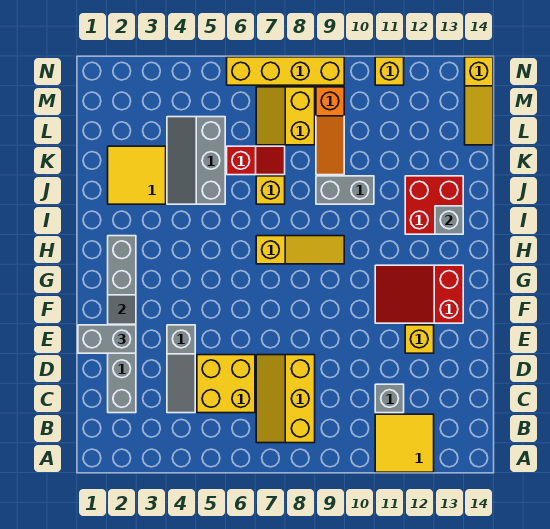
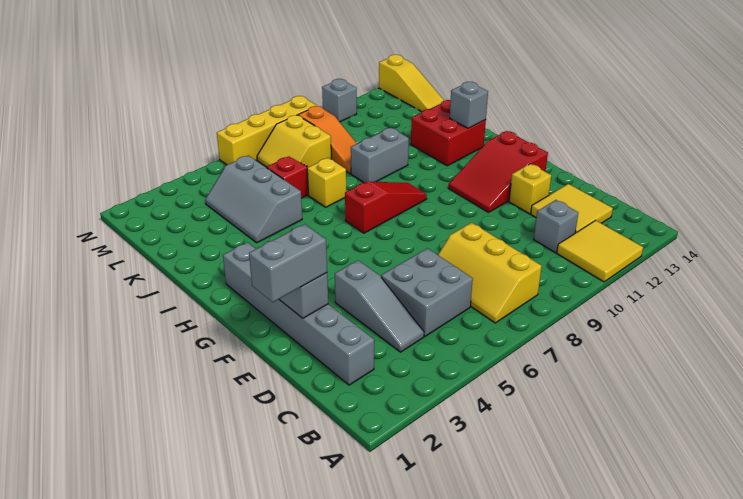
yellow 2x2 brick [197,355,255,413] -> grey 2x2 brick [381,248,473,336]
yellow 1x3 slope [256,236,344,264] -> red 1x3 slope [345,182,427,233]
yellow 2x2 tile [108,146,166,204] -> yellow 2x2 tile moved to [531,184,613,233]
yellow 1x1 brick [375,57,404,85] -> grey 1x1 brick [322,79,357,122]

